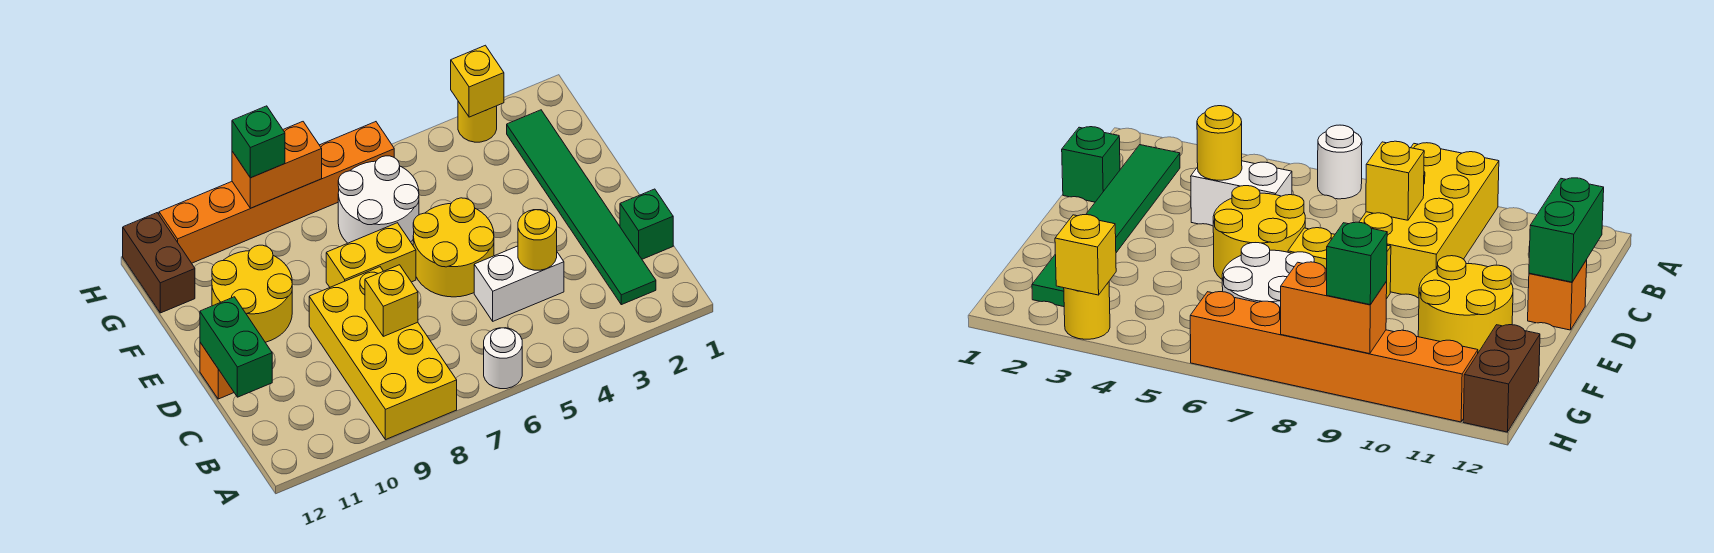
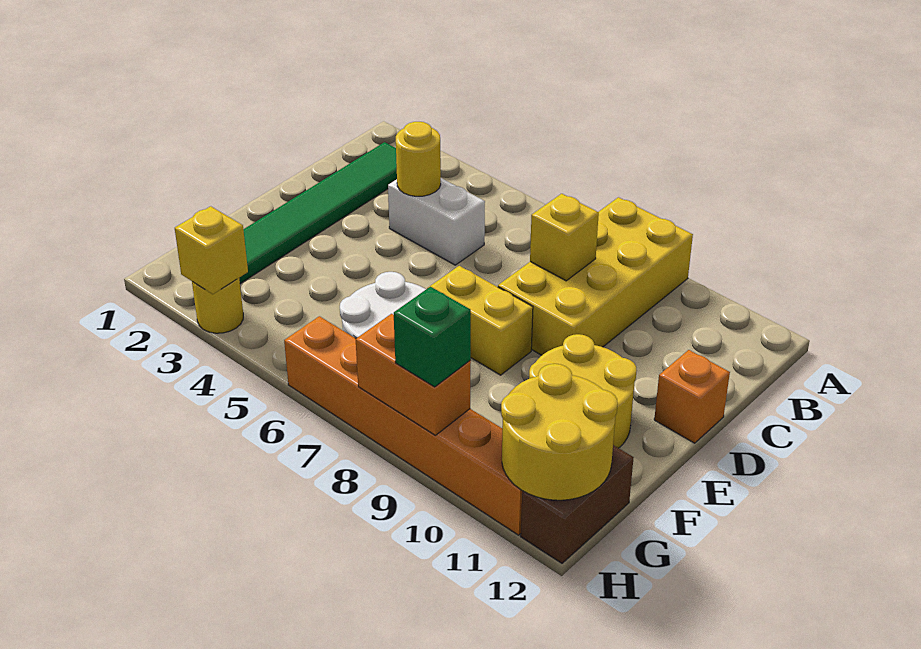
white 1x1 round brick [484,328,522,389] -> none
green 1x1 brick [620,189,673,259] -> none
green 1x2 brick [200,297,272,397] -> none
yellow 2x2 round brick [413,198,494,297] -> yellow 2x2 round brick moved to [501,364,618,500]

